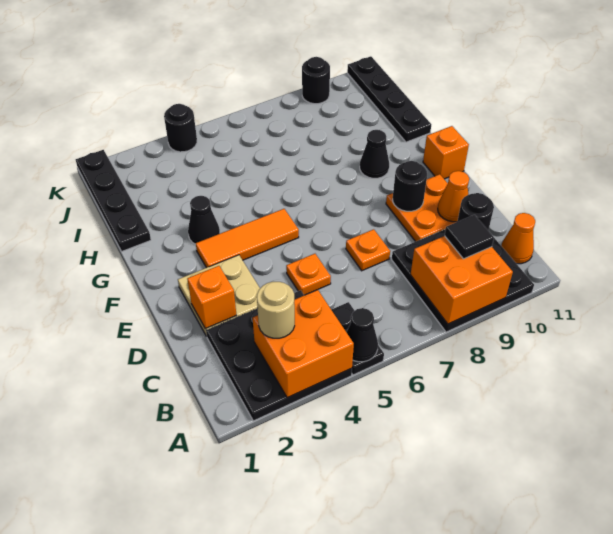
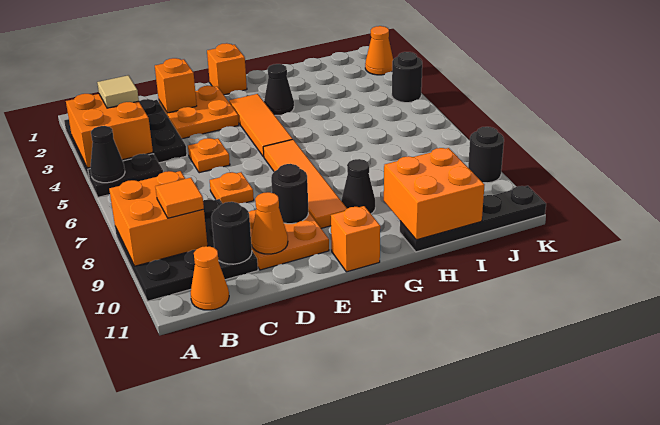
tan 1x1 round brick [257,282,295,338] -> tan 1x1 tile [97,75,139,108]
black 1x1 tile [445,215,494,259] -> orange 1x1 tile [156,178,204,218]
tan 2x2 plate [178,255,260,336] -> orange 2x2 plate [159,86,239,139]
none -> orange 1x1 brick [207,43,247,95]
none -> orange 1x4 tile [263,140,347,228]
black 1x4 plate [76,150,151,251] -> none
none -> orange 2x2 brick [384,148,484,240]
none -> orange 1x1 cone [365,26,393,75]

